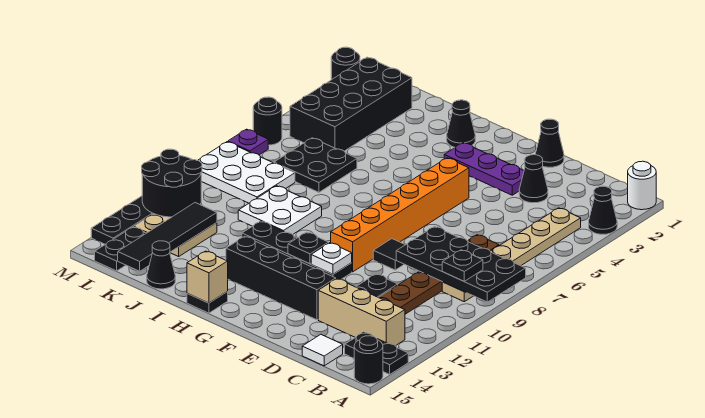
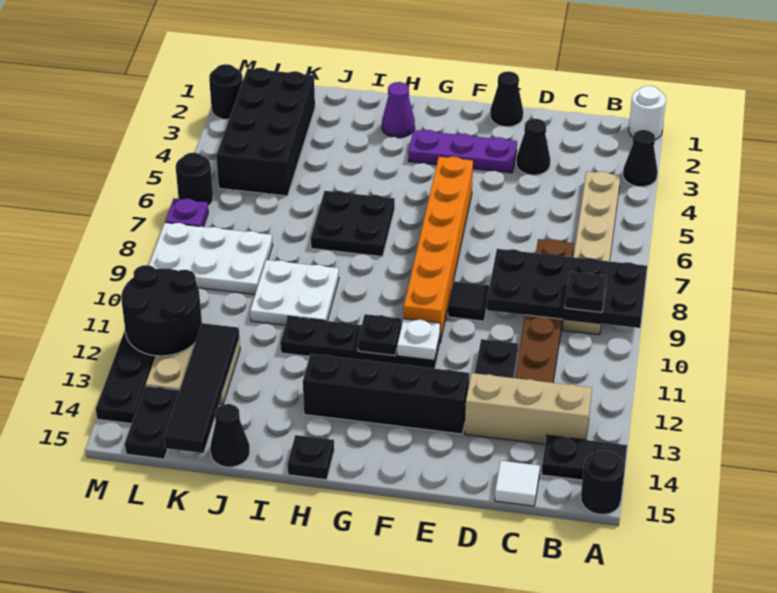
black 1x1 cone [447,100,475,147] -> purple 1x1 cone [382,82,415,138]
tan 1x1 brick [187,251,228,303] -> none
black 2x2 plate [274,138,357,192] -> black 2x2 plate moved to [311,191,395,257]

